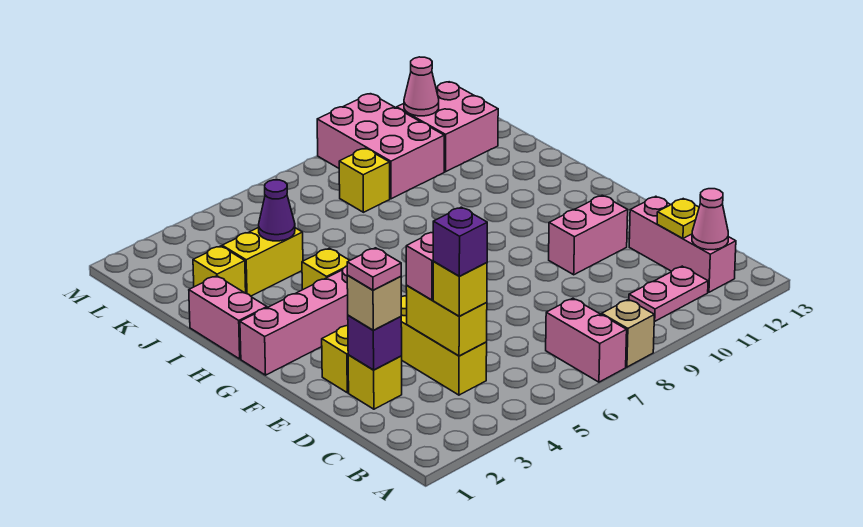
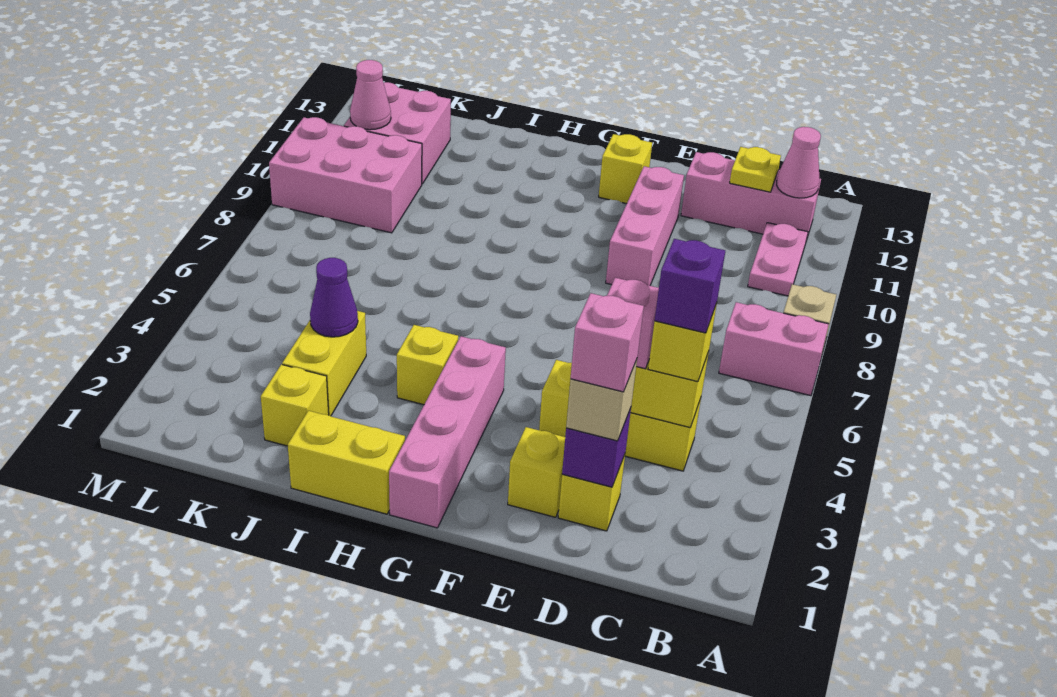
pink 1x1 plate [347,248,401,290] -> pink 1x1 brick [571,293,644,392]
pink 1x2 brick [549,195,628,275] -> pink 1x3 brick [606,166,684,286]
pink 1x2 brick [189,276,267,359] -> yellow 1x2 brick [288,411,405,514]
yellow 1x1 brick [339,148,390,212] -> yellow 1x1 brick moved to [599,134,652,204]

